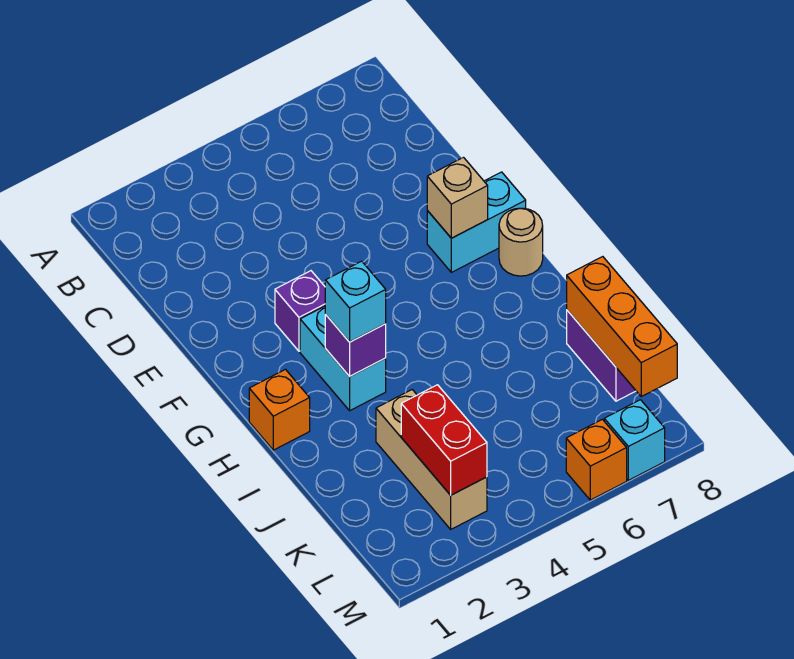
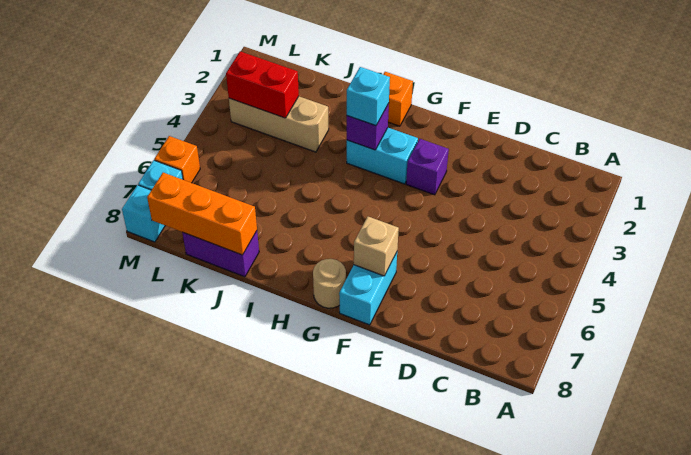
none -> cyan 1x1 brick [122,185,165,242]

